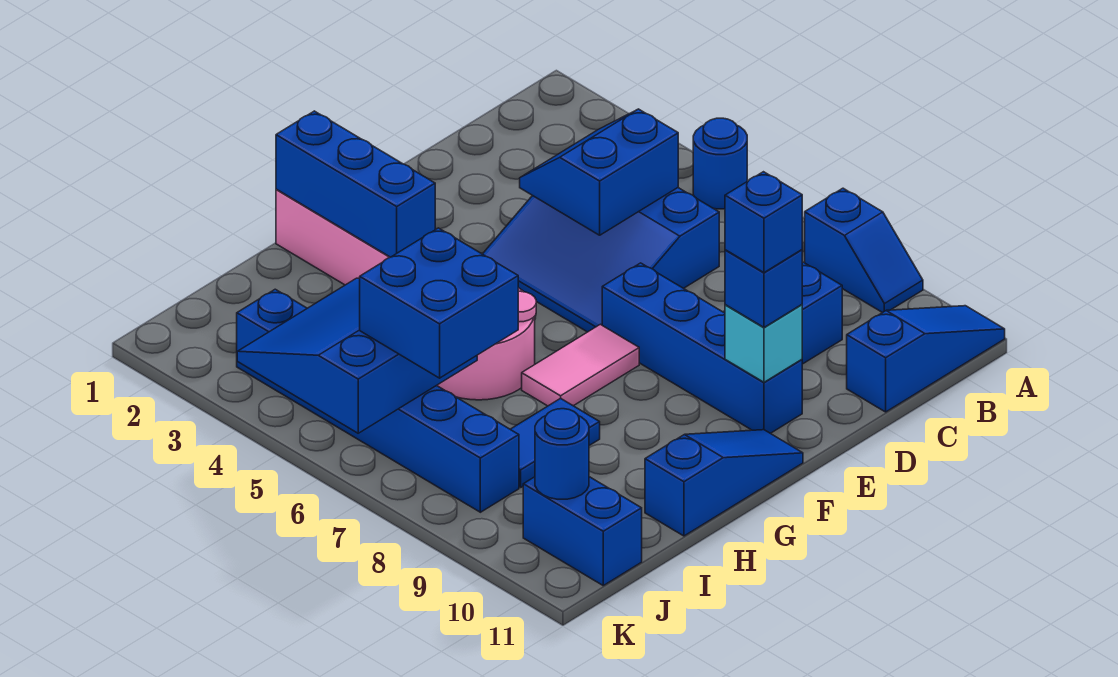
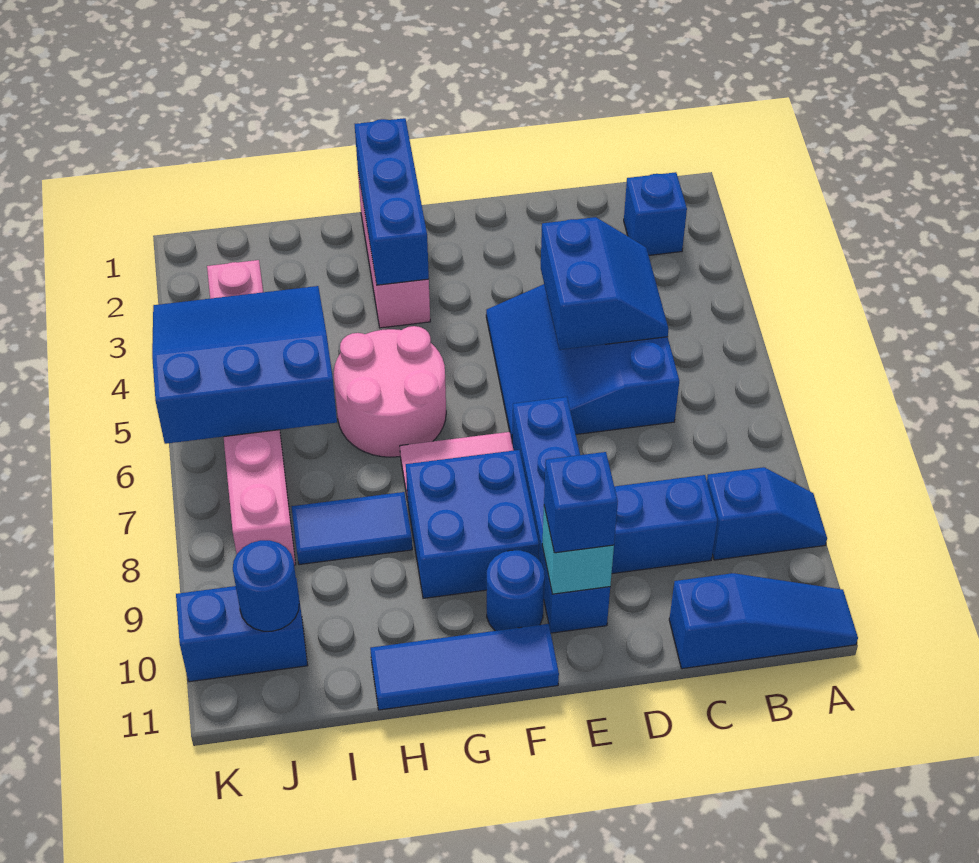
blue 1x1 round brick [693,118,747,209] -> blue 1x1 round brick moved to [487,550,545,631]
blue 1x2 slope [805,188,923,313] -> blue 1x2 slope turned to [707,467,827,560]
blue 2x2 slope [520,109,678,235] -> blue 2x2 slope turned to [541,217,669,350]
blue 1x1 brick [725,172,802,273] -> blue 1x1 brick moved to [624,172,687,255]
blue 1x3 slope [645,430,803,536] -> blue 1x3 tile [370,624,559,710]
blue 2x2 brick [360,228,518,378] -> blue 2x2 brick moved to [406,450,539,598]
blue 1x6 brick [237,289,519,512] -> pink 1x6 brick [207,260,296,565]
blue 1x2 brick [523,477,642,585] -> blue 1x2 brick turned to [176,578,308,682]

